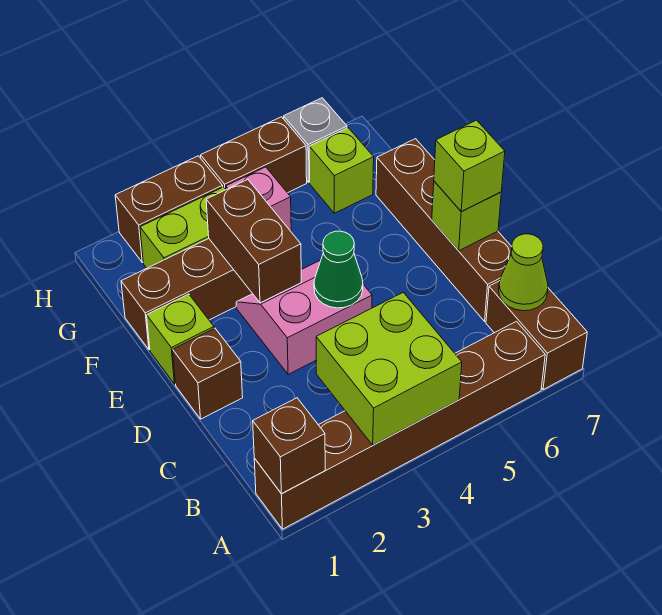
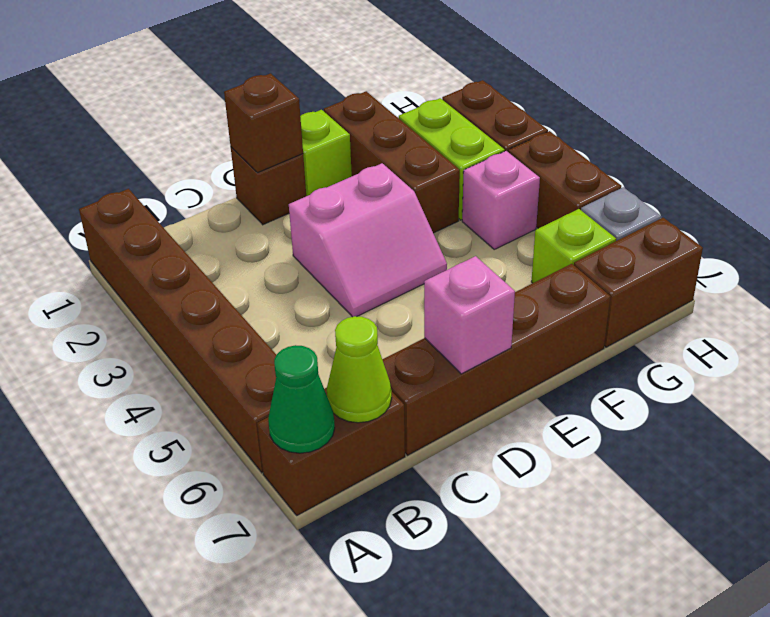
brown 1x1 brick [253,398,325,494] -> brown 1x1 brick moved to [224,73,303,173]
lime 2x2 brick [316,292,462,445] -> none
pink 2x2 slope [236,261,372,374] -> pink 2x2 slope turned to [289,163,447,317]
green 1x1 cone [314,231,363,308] -> green 1x1 cone moved to [268,345,335,453]
lime 1x1 brick [432,181,501,251] -> pink 1x1 brick [424,256,515,374]
lime 1x1 brick [434,120,505,212] -> none
brown 1x2 brick [206,179,301,303] -> brown 1x2 brick moved to [574,218,703,347]

